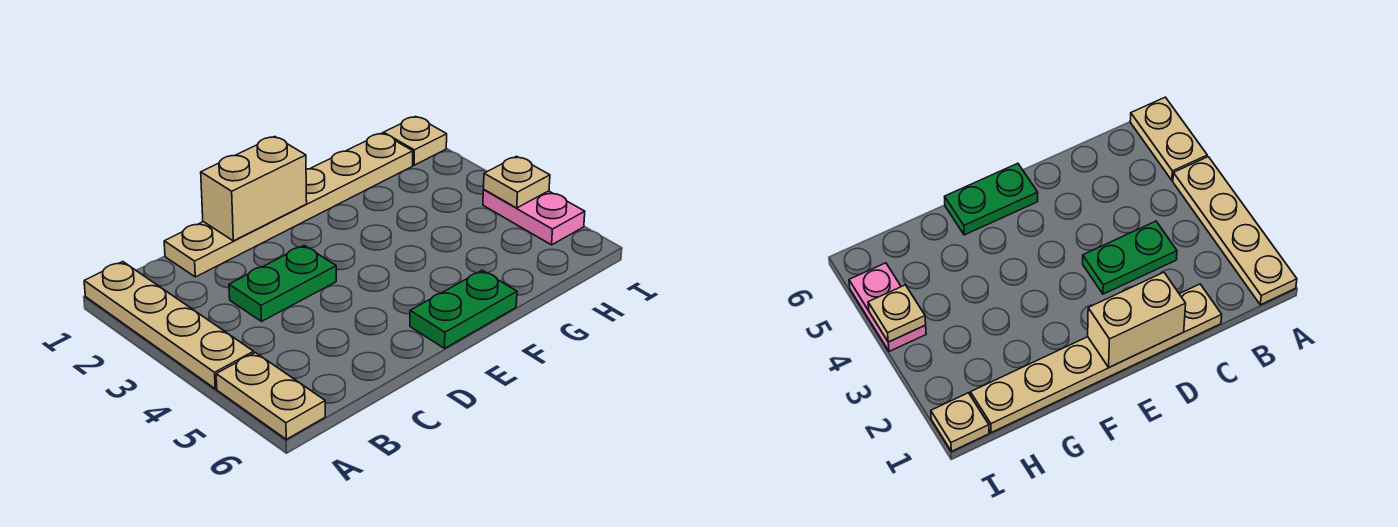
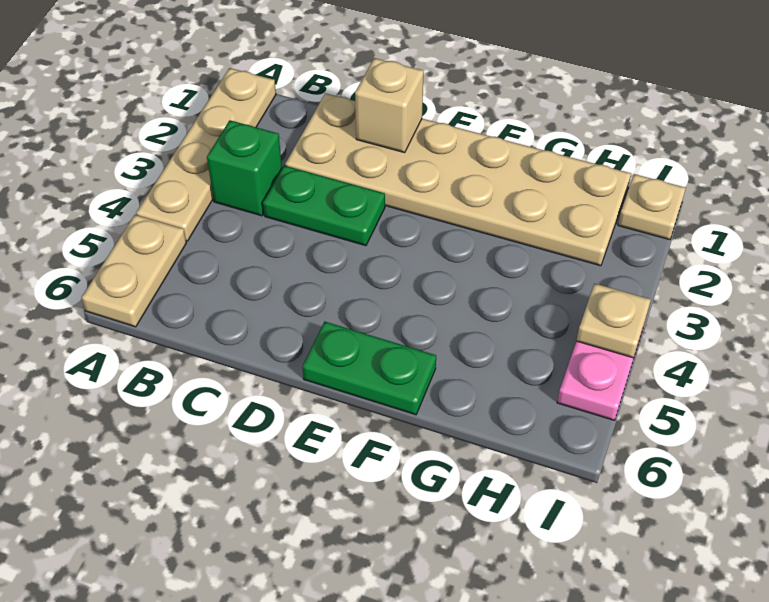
none -> green 1x1 brick [207,120,282,216]
tan 1x6 plate [164,133,413,277] -> tan 2x6 plate [285,93,631,266]
tan 1x2 brick [201,136,307,241] -> tan 1x1 brick [355,58,424,153]

